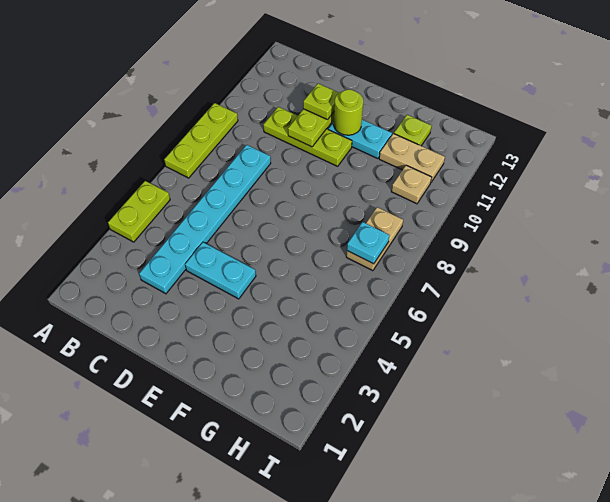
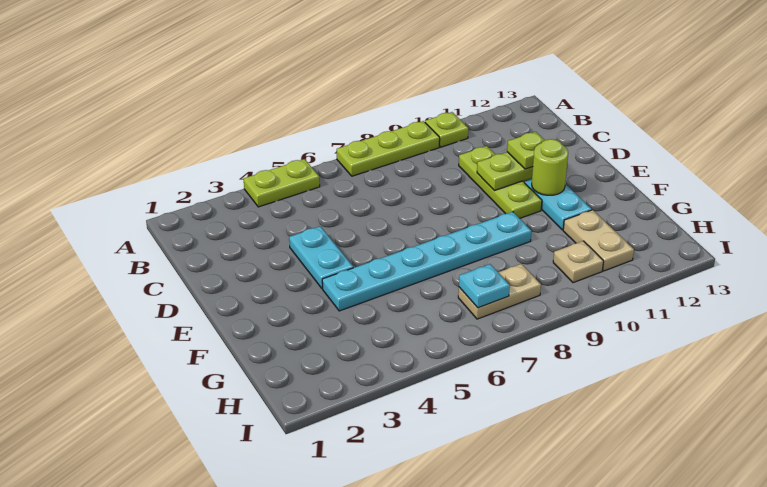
cyan 1x6 plate [139,145,271,294] -> cyan 1x6 plate moved to [322,212,531,311]
lime 1x1 plate [394,115,432,146] -> lime 1x1 plate moved to [425,112,468,147]

